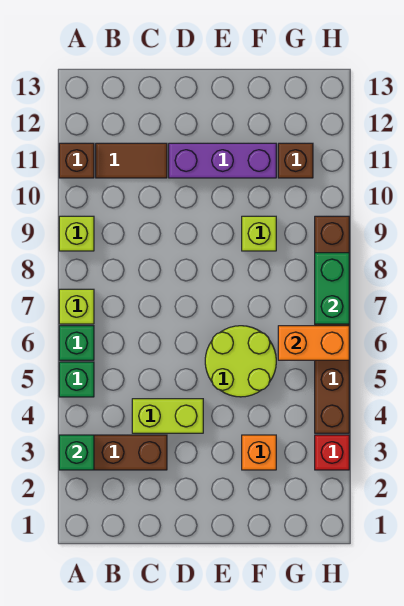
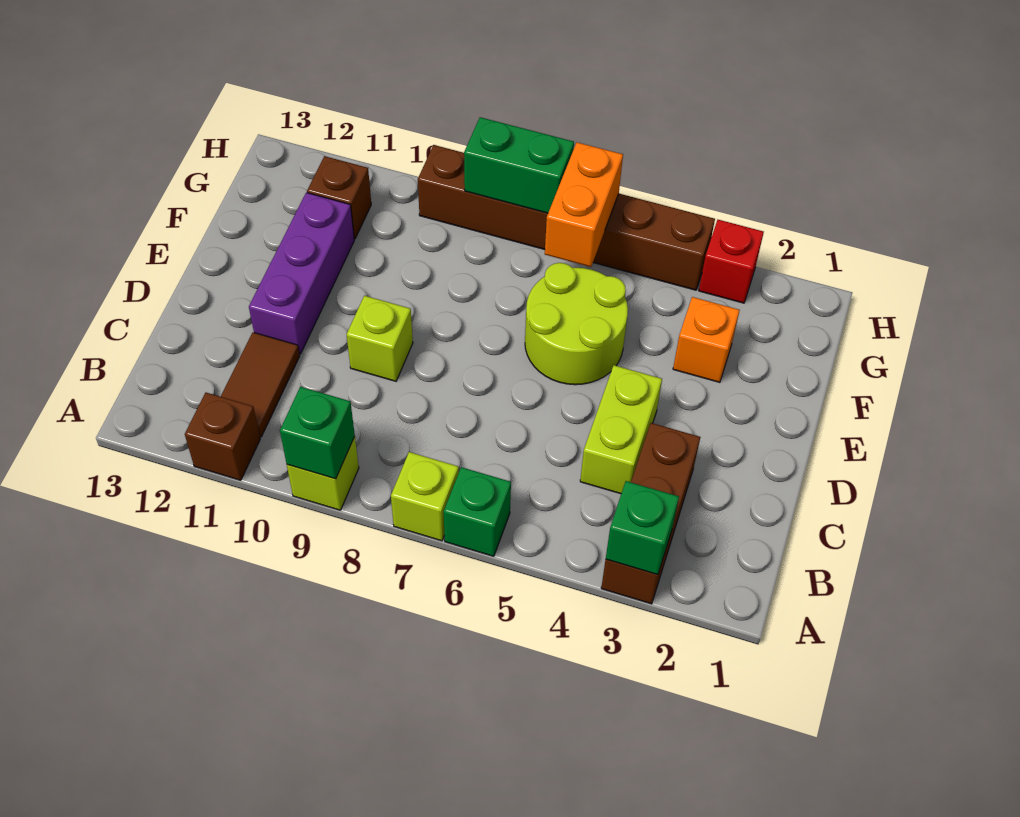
green 1x1 brick [59,362,94,397] -> green 1x1 brick moved to [280,387,355,479]
lime 1x1 brick [242,216,276,251] -> lime 1x1 brick moved to [346,296,413,381]

